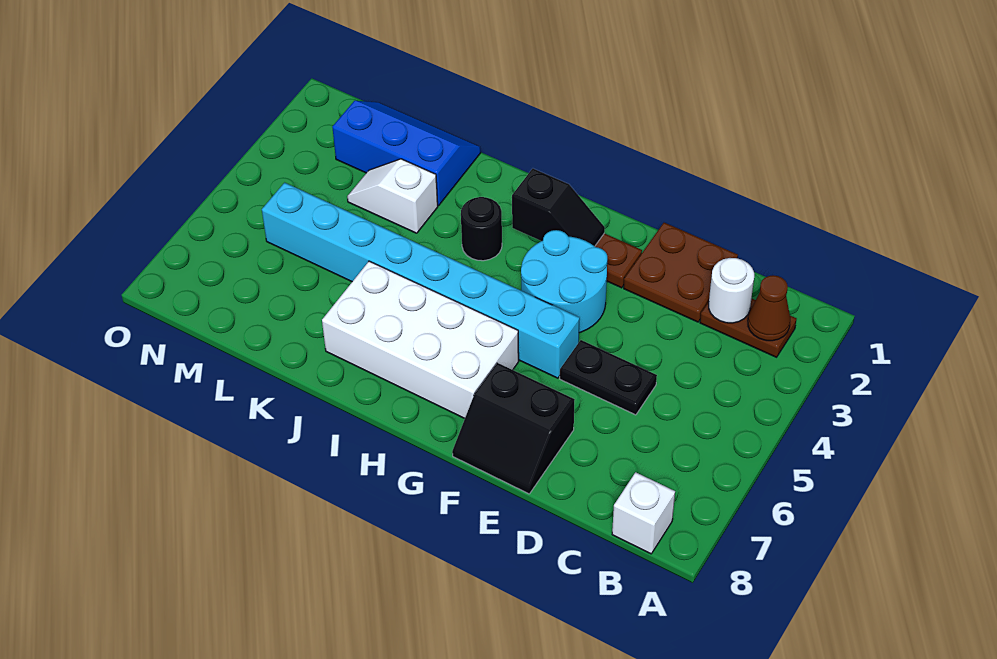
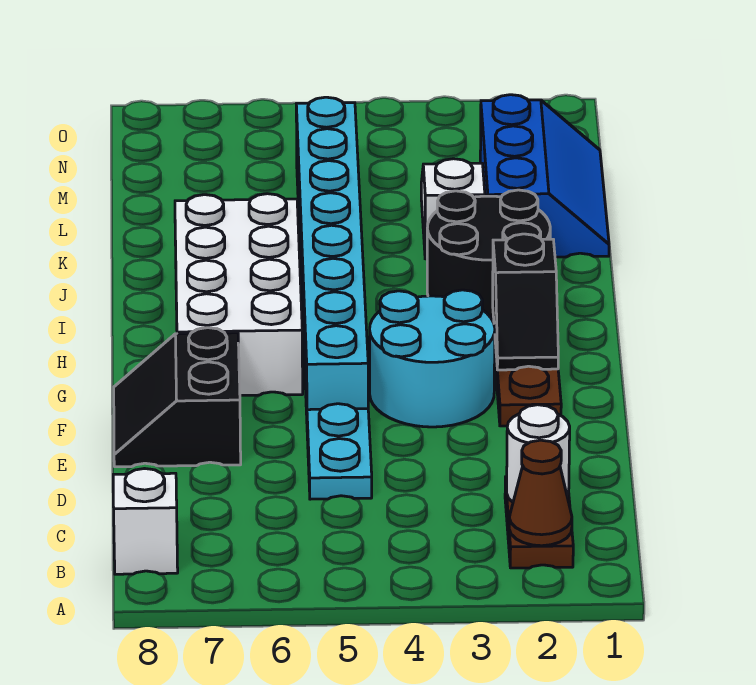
brown 2x2 plate [624,223,738,322] -> none
black 1x2 plate [560,340,657,415] -> cyan 1x2 plate [307,404,372,499]
black 1x1 round brick [461,197,502,261] -> black 2x2 round brick [427,190,550,323]

